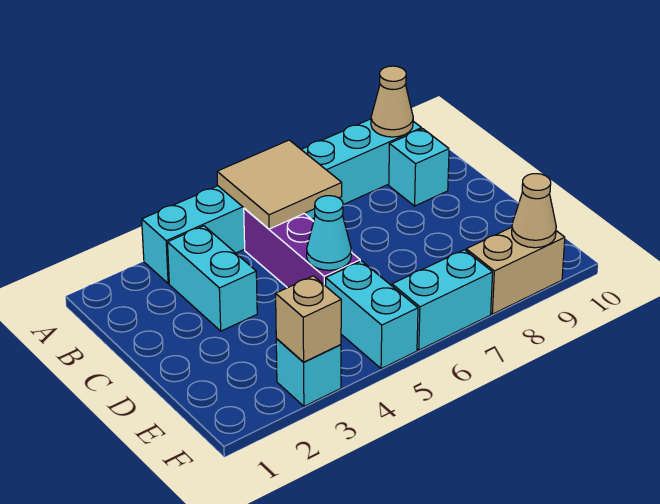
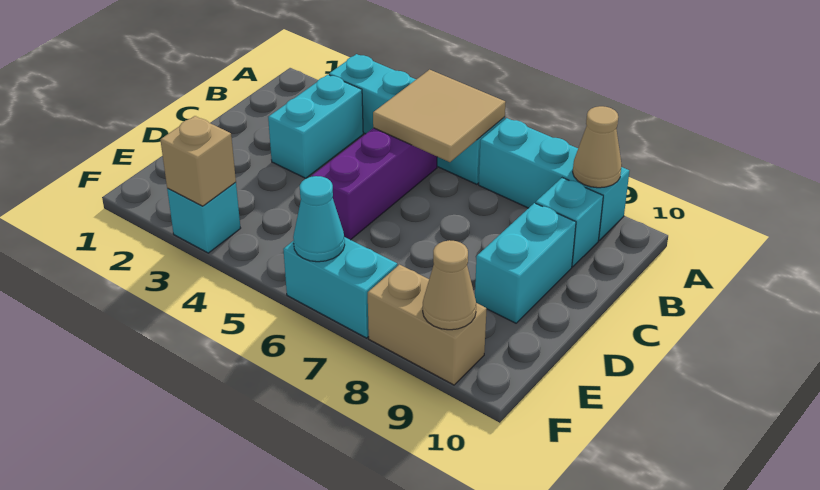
cyan 1x1 cone [307,196,351,270] -> cyan 1x1 cone moved to [293,176,345,262]
cyan 1x2 brick [326,261,418,369] -> cyan 1x2 brick moved to [475,203,576,323]

